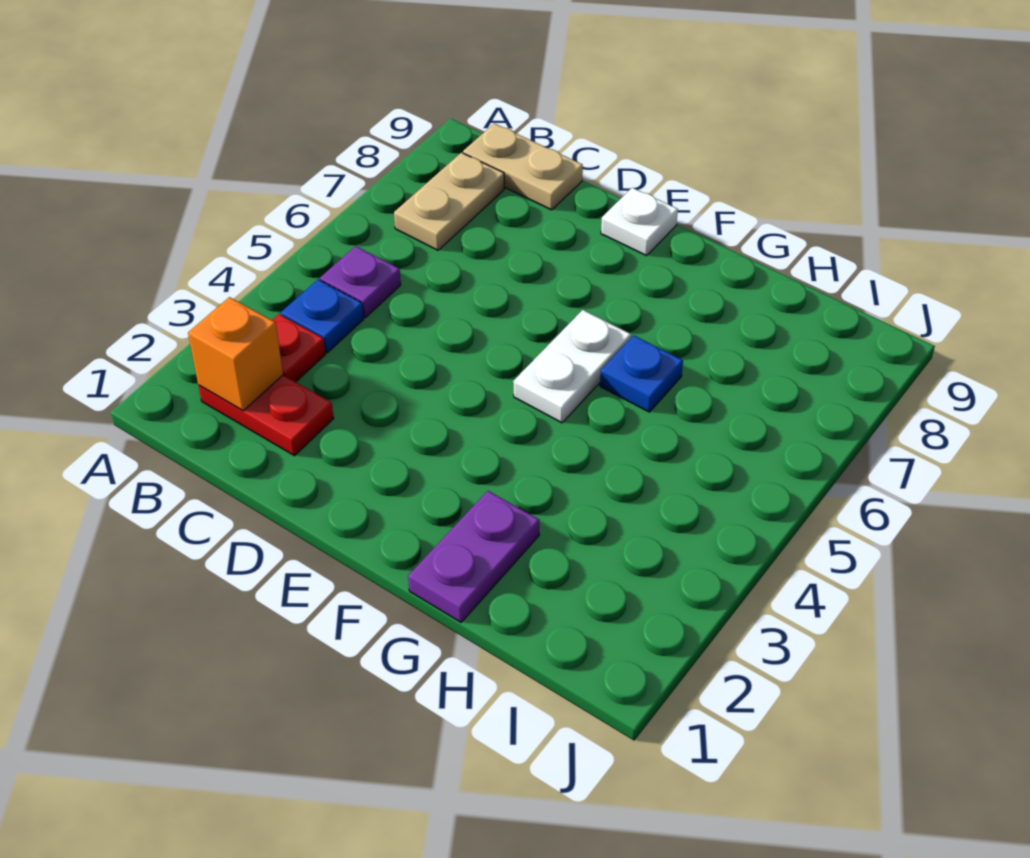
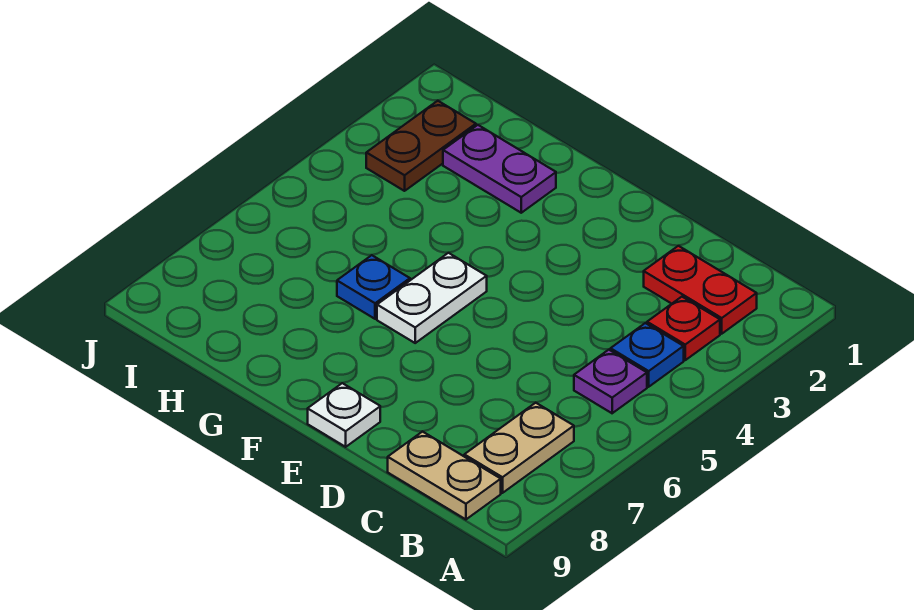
orange 1x1 brick [188,297,283,411] -> none
purple 1x2 plate [408,491,539,622] -> purple 1x2 plate turned to [443,125,556,213]
none -> brown 1x2 plate [366,101,476,191]

